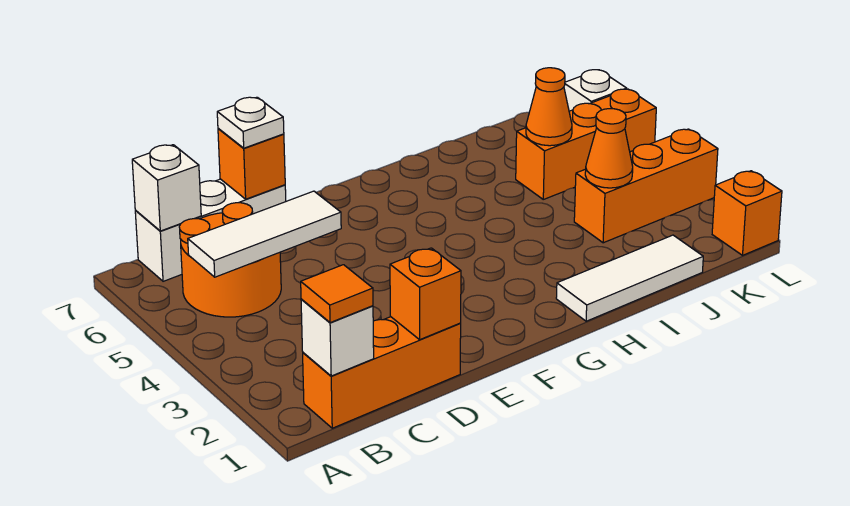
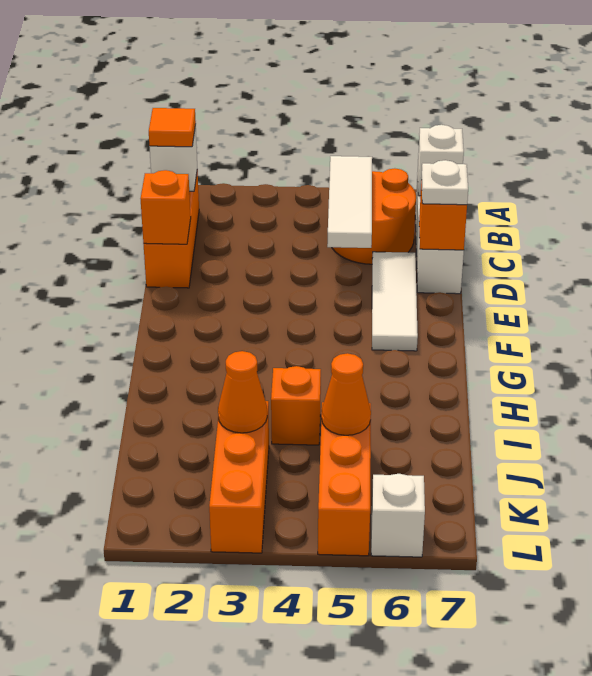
white 1x3 tile [556,235,703,321] -> white 1x3 tile moved to [372,252,418,351]
orange 1x1 brick [712,171,782,255] -> orange 1x1 brick moved to [271,366,321,445]

